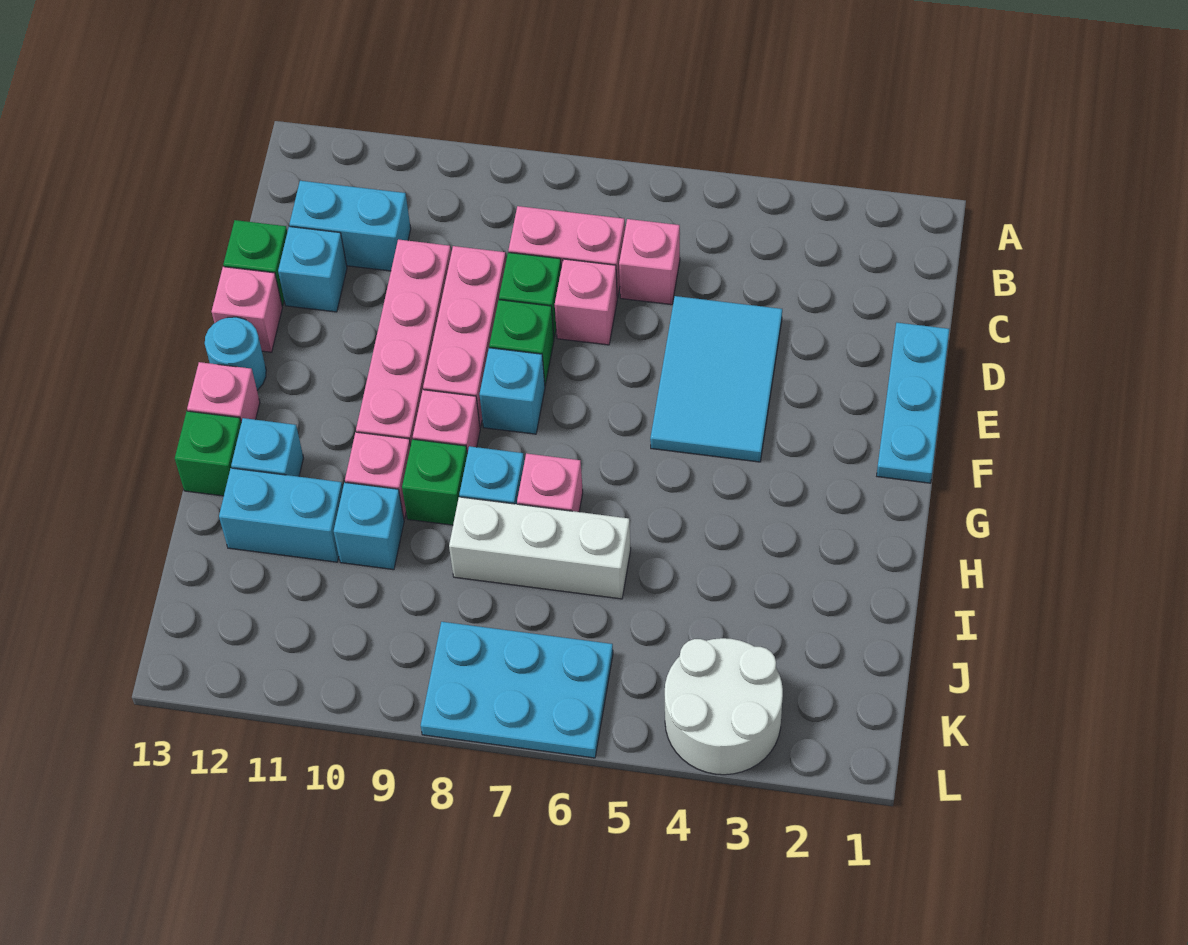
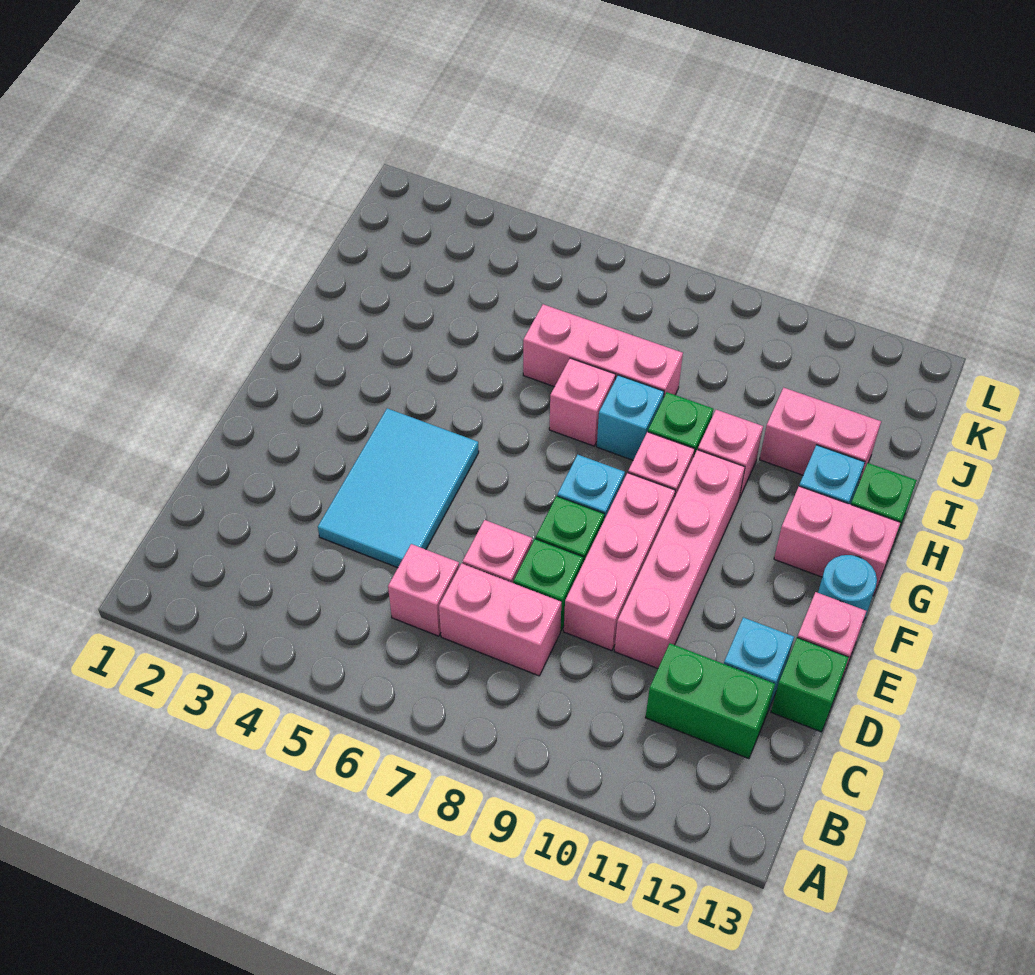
cyan 1x2 brick [289,181,411,271] -> green 1x2 brick [645,643,775,759]
cyan 1x3 plate [877,323,949,483] -> none
pink 1x1 brick [187,362,260,422] -> pink 1x2 brick [774,486,901,596]
white 1x3 brick [449,497,631,599] -> pink 1x3 brick [523,304,683,398]
cyan 1x1 brick [334,482,404,570] -> none
cyan 1x2 brick [219,468,343,562] -> pink 1x2 brick [760,388,881,482]
white 2x2 round brick [665,638,783,775] -> none
cyan 2x3 plate [421,622,613,758] -> none

